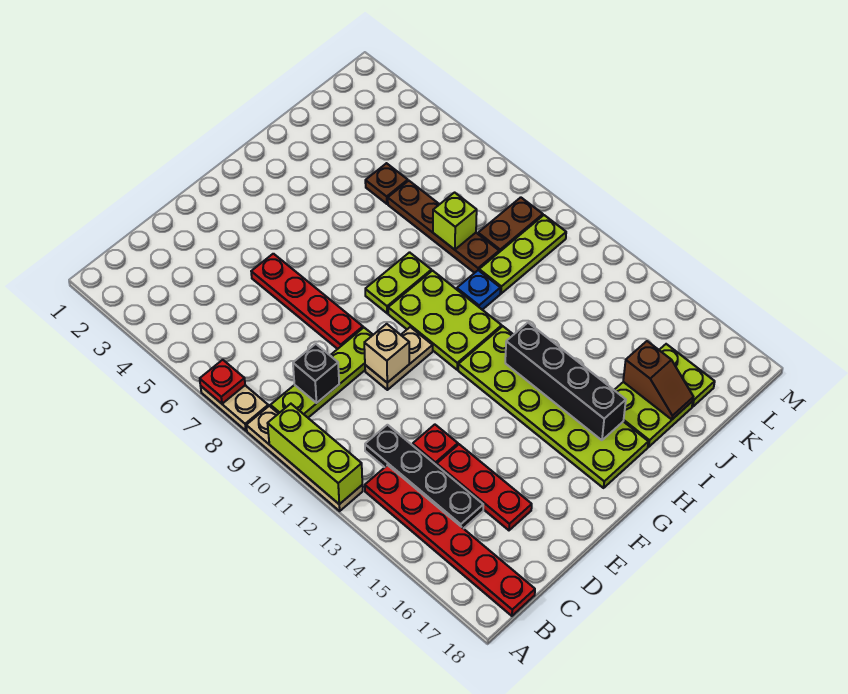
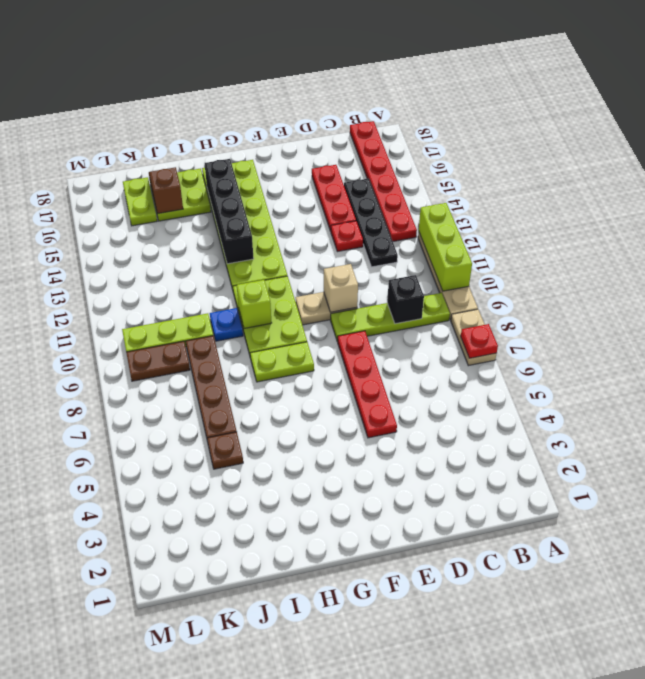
lime 1x1 brick [433,193,477,250] -> lime 1x1 brick moved to [237,280,272,328]

